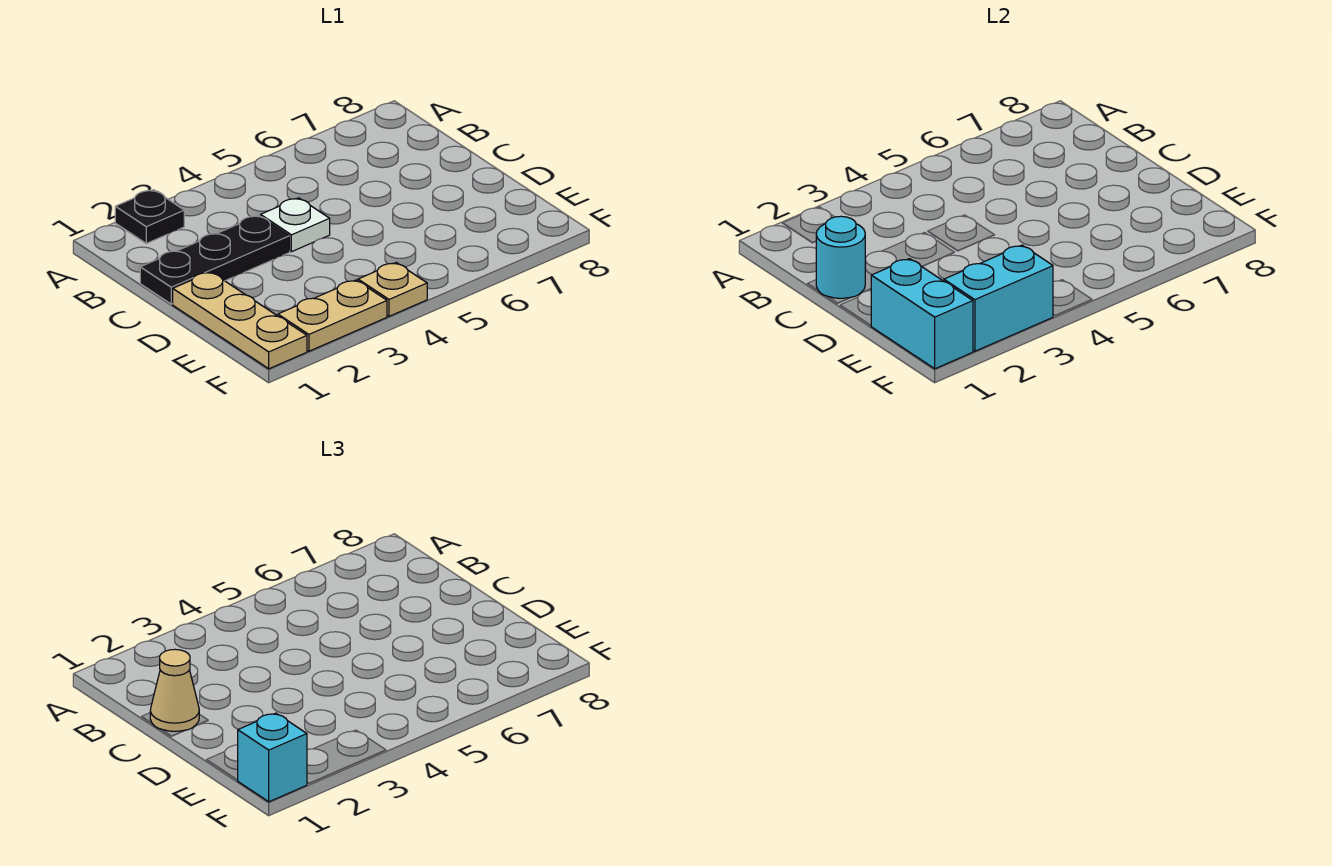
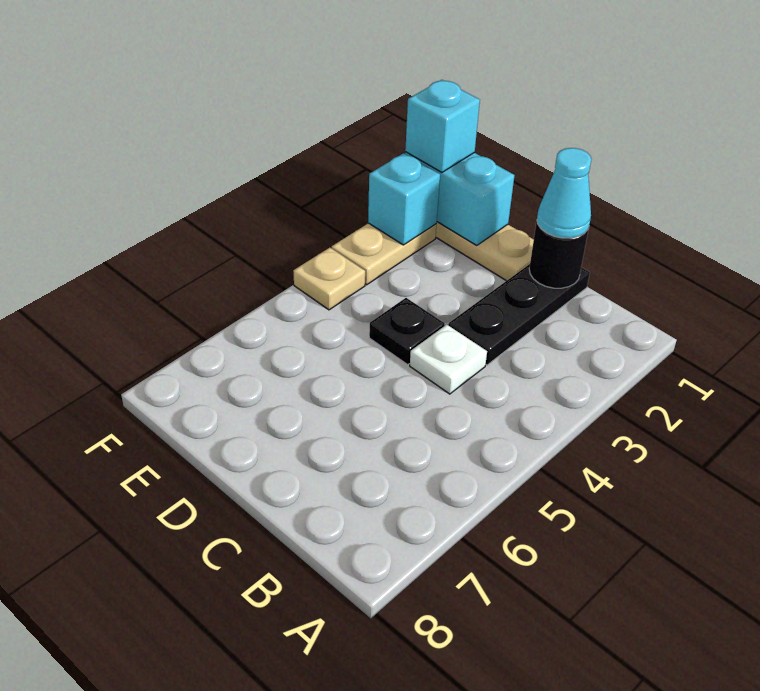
black 1x1 plate [115,190,184,243] -> black 1x1 plate moved to [369,298,445,365]
cyan 1x1 round brick [816,216,865,298] -> black 1x1 round brick [529,221,589,288]
tan 1x1 cone [150,649,199,731] -> cyan 1x1 cone [537,148,591,238]
cyan 1x2 brick [944,245,1053,351] -> cyan 1x1 brick [368,153,440,245]

